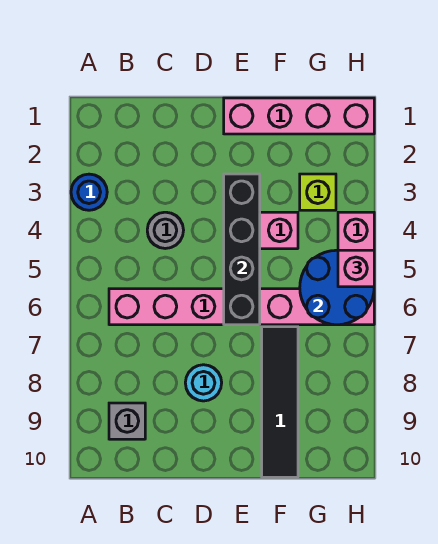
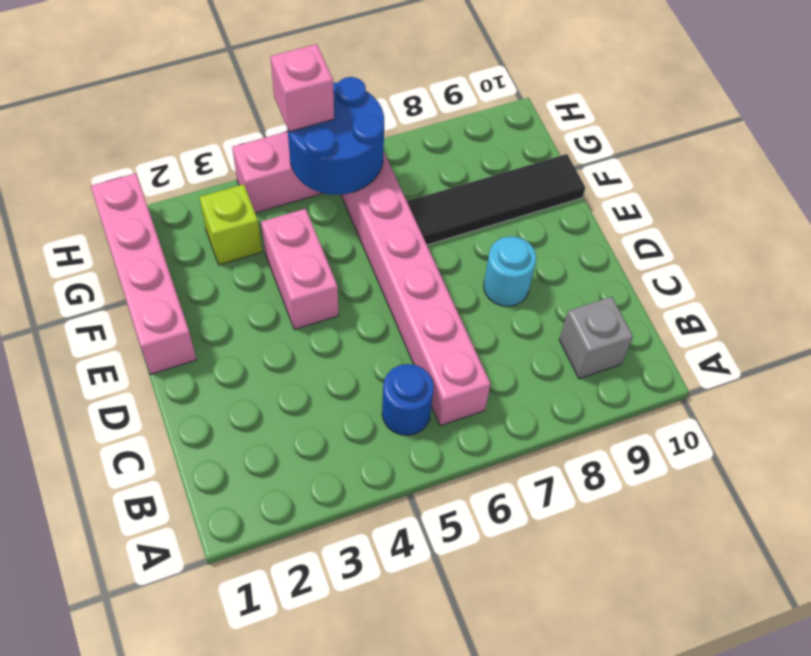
blue 1x1 round brick [71,174,107,210] -> blue 1x1 round brick moved to [382,364,434,435]
grey 1x1 round brick [147,212,184,249] -> none
black 1x4 brick [224,174,260,325] -> none

